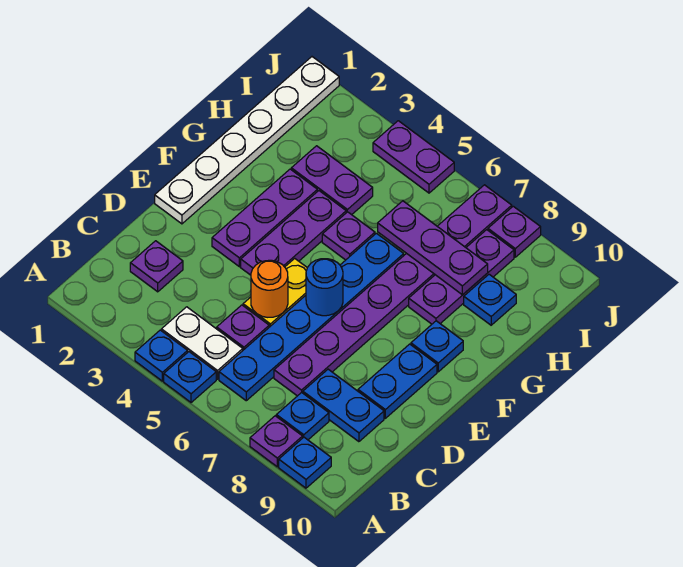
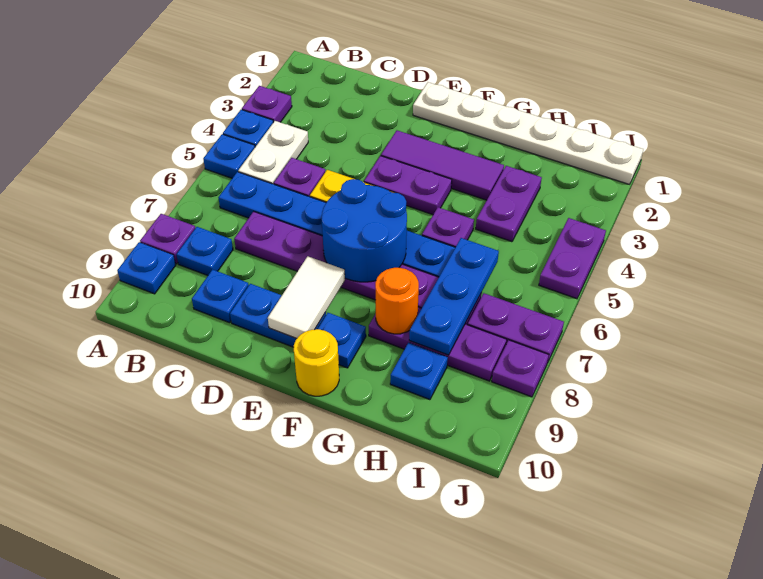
purple 1x1 plate [130,241,183,292] -> purple 1x1 plate moved to [242,86,292,122]
blue 1x2 plate [303,369,384,442] -> blue 1x1 plate [192,270,249,323]
orange 1x1 round brick [251,260,288,317] -> orange 1x1 round brick moved to [375,268,419,334]
purple 1x3 plate [212,169,317,267] -> purple 1x3 tile [381,130,504,200]
purple 1x3 plate [241,191,346,275] -> purple 1x2 plate [364,156,452,215]
blue 1x1 round brick [306,259,343,316] -> blue 2x2 round brick [322,179,407,282]
none -> white 1x2 tile [268,256,345,339]
none -> yellow 1x1 round brick [294,329,339,396]
purple 1x3 plate [378,201,488,295] -> blue 1x3 plate [409,238,499,355]

